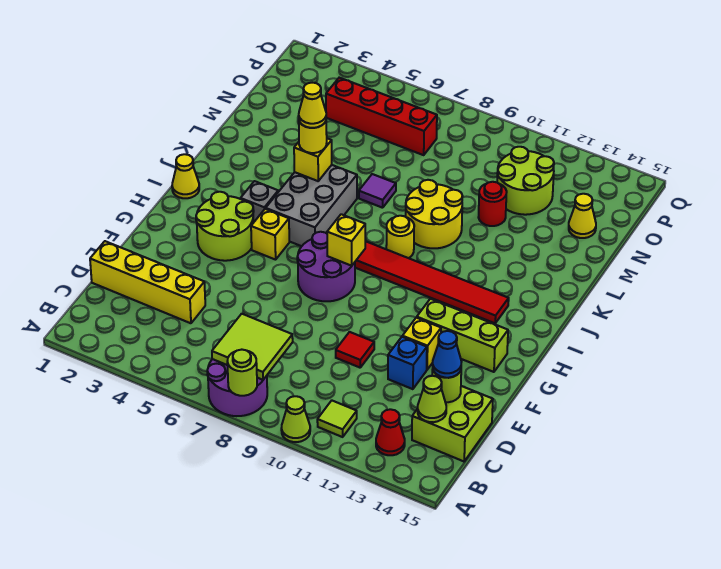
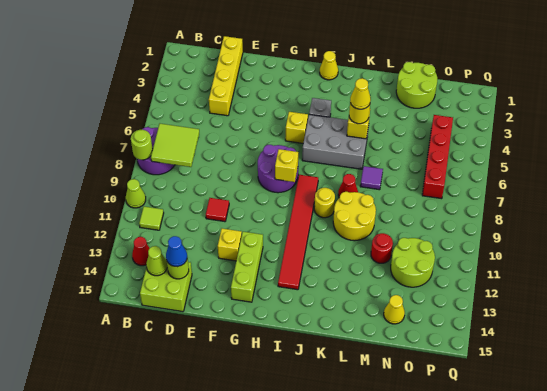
blue 1x1 brick [388,337,427,389] -> none
lime 2x2 round brick [196,192,254,261] -> lime 2x2 round brick moved to [396,62,437,108]
none -> red 1x1 cone [338,174,358,198]

